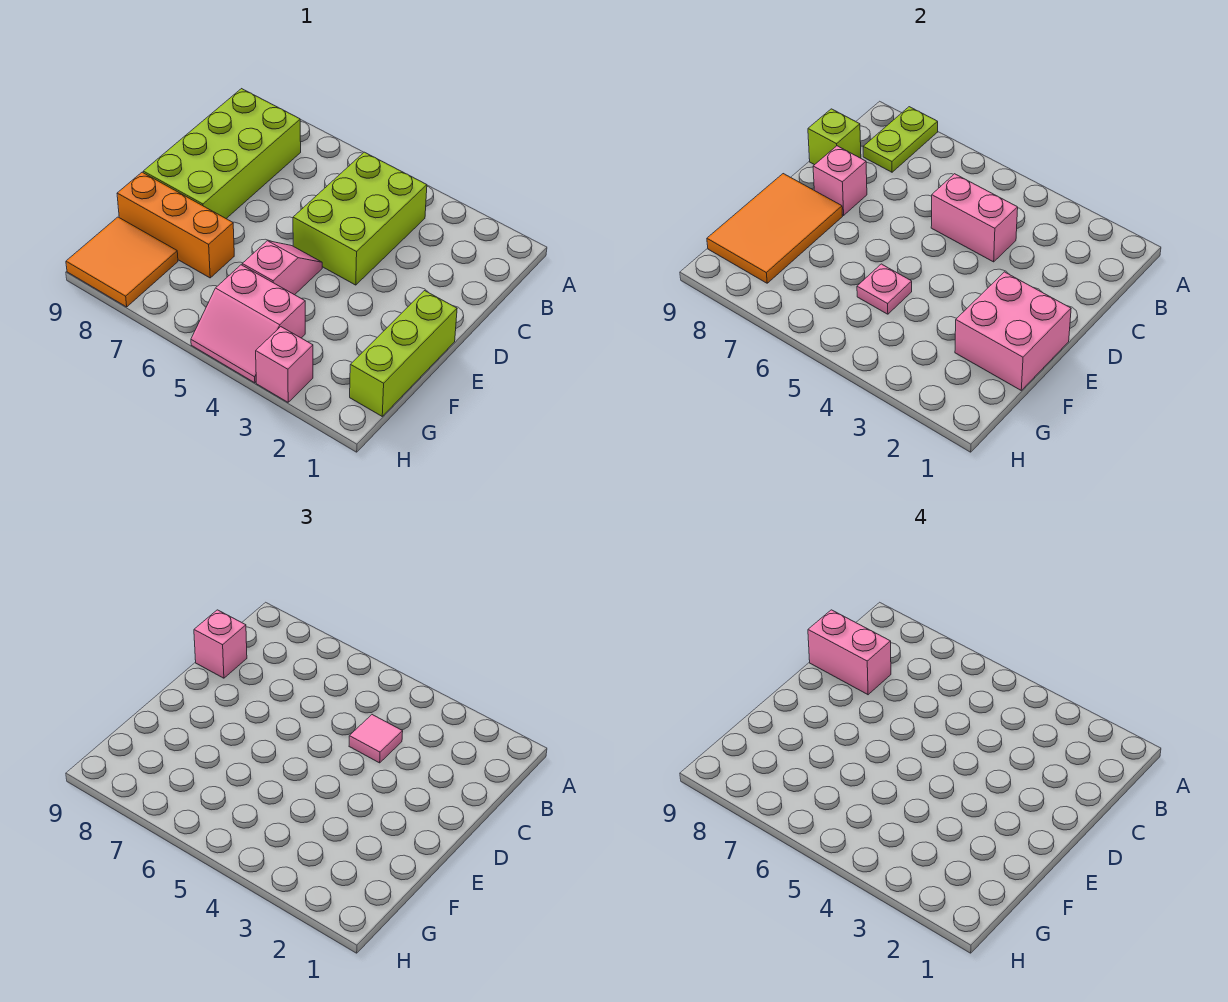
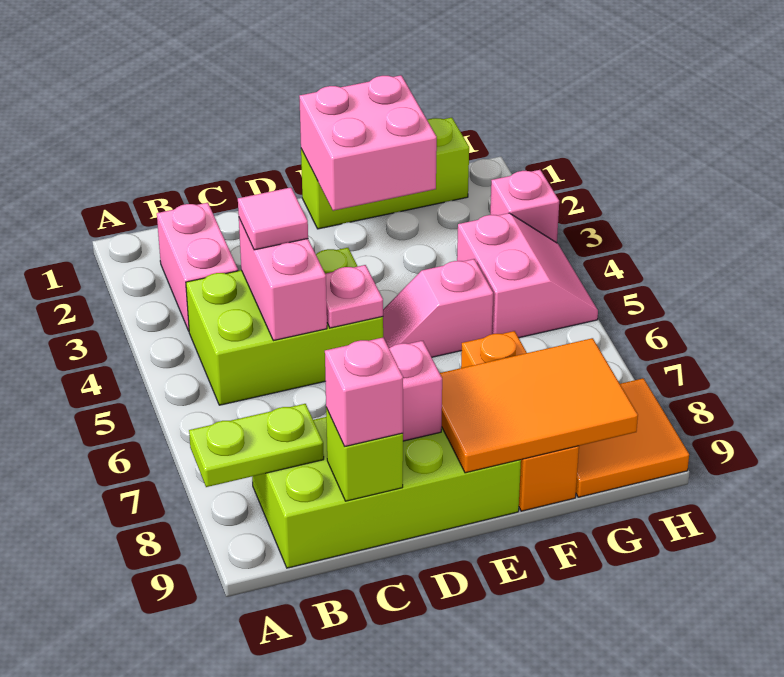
pink 1x2 brick [808,610,891,695] -> pink 1x2 brick moved to [157,203,238,331]
pink 1x1 plate [857,264,912,314] -> pink 1x1 plate moved to [325,265,383,328]

